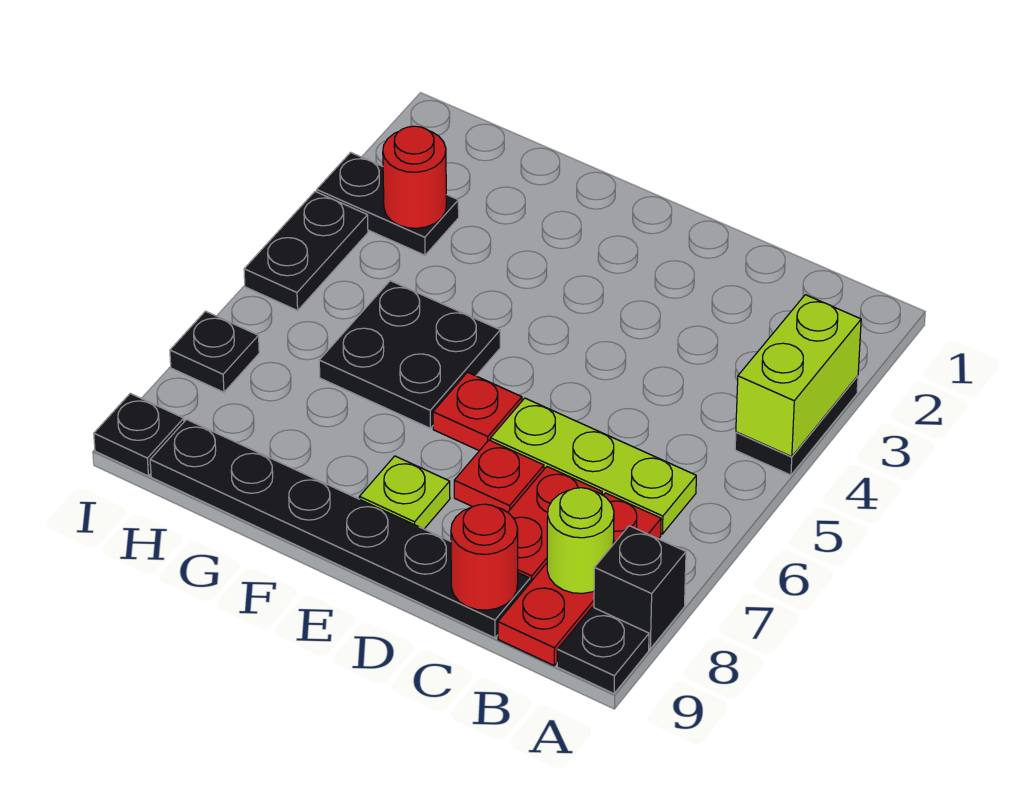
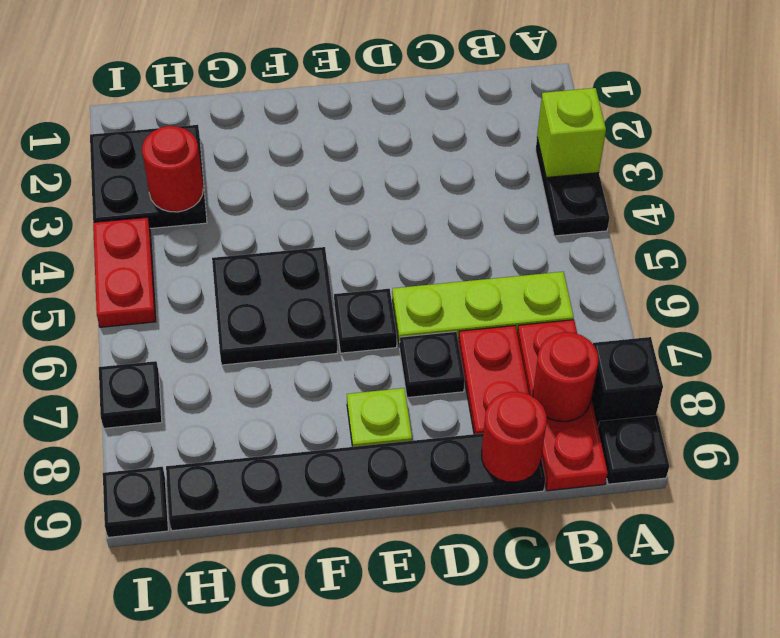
lime 1x2 brick [736,295,861,457] -> lime 1x1 brick [537,88,606,178]
lime 1x1 round brick [547,488,614,594] -> red 1x1 round brick [533,332,598,422]
red 1x1 plate [454,440,544,512] -> black 1x1 plate [400,332,465,398]
red 1x1 plate [433,372,522,451] -> black 1x1 plate [334,289,397,353]
black 1x2 plate [317,152,459,255] -> black 2x2 plate [90,125,207,228]
black 1x2 plate [244,192,368,310] -> red 1x2 plate [93,217,156,327]

